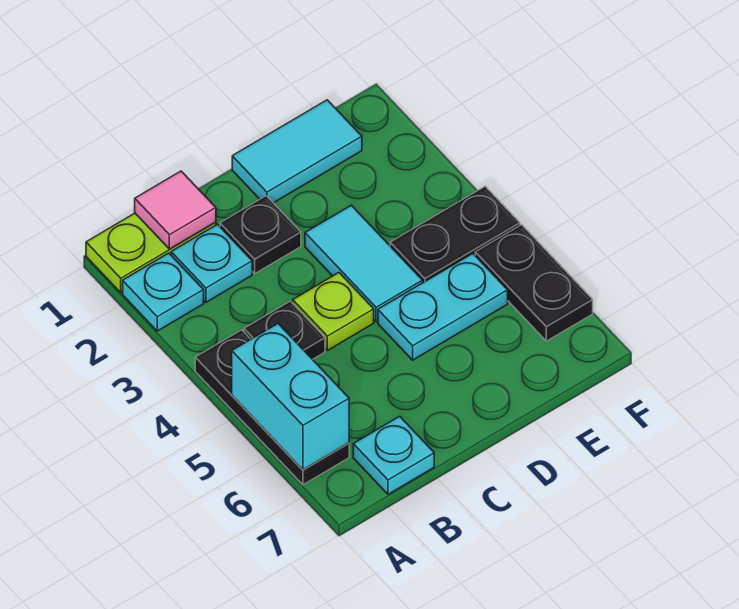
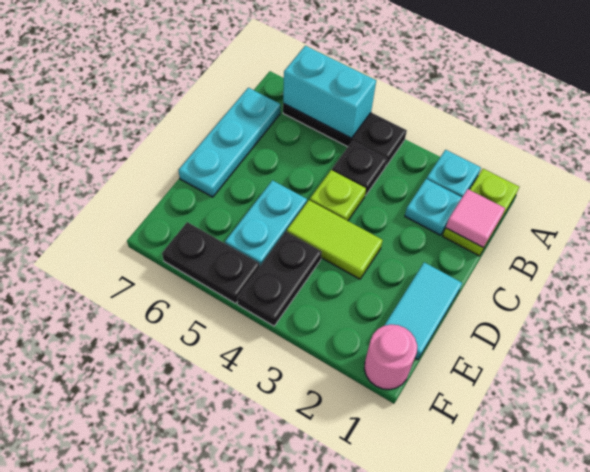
cyan 1x1 plate [353,416,434,494] -> cyan 1x3 plate [179,88,281,197]
black 1x1 plate [220,196,301,274] -> none
cyan 1x2 tile [305,205,423,322] -> lime 1x2 tile [287,200,383,279]
none -> pink 1x1 round brick [364,324,417,389]

